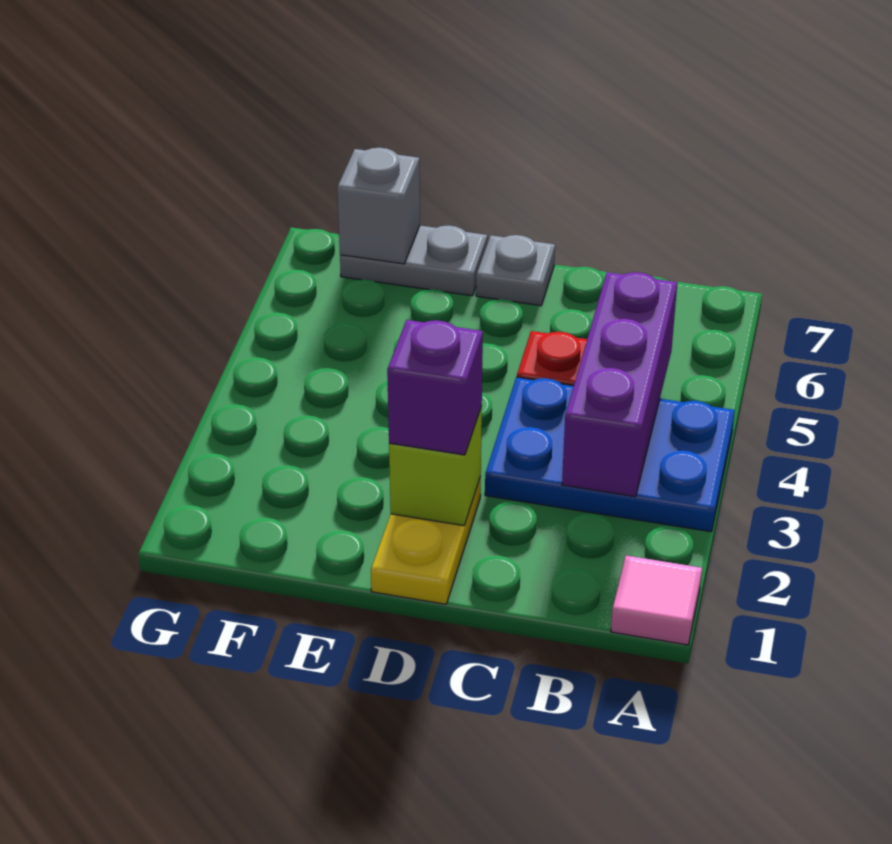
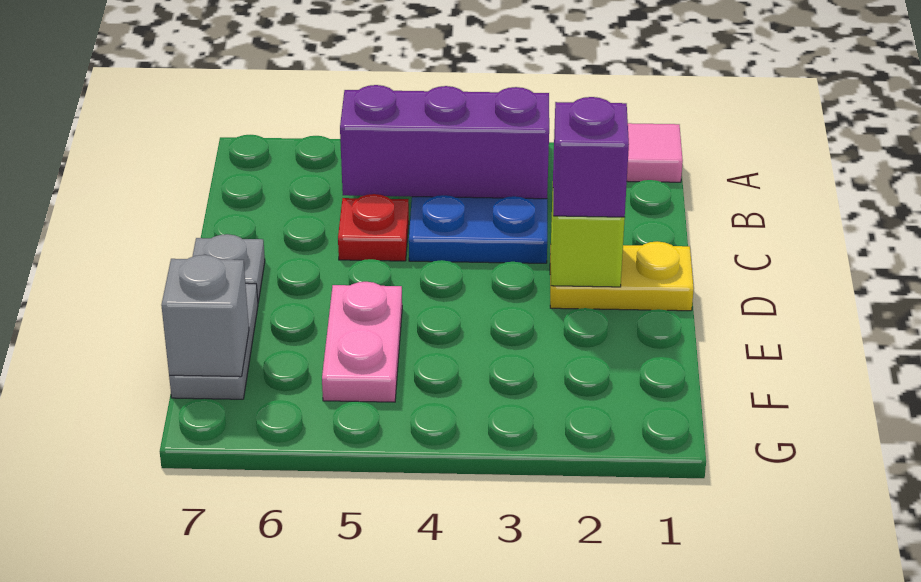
none -> pink 1x2 plate [322,282,402,402]

